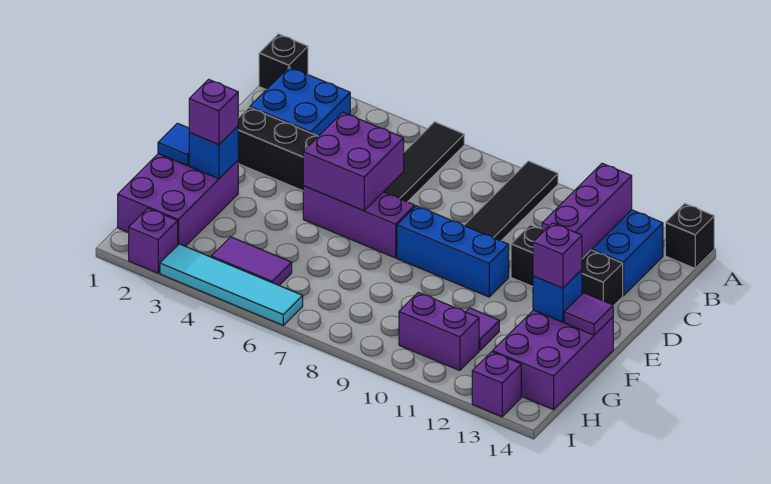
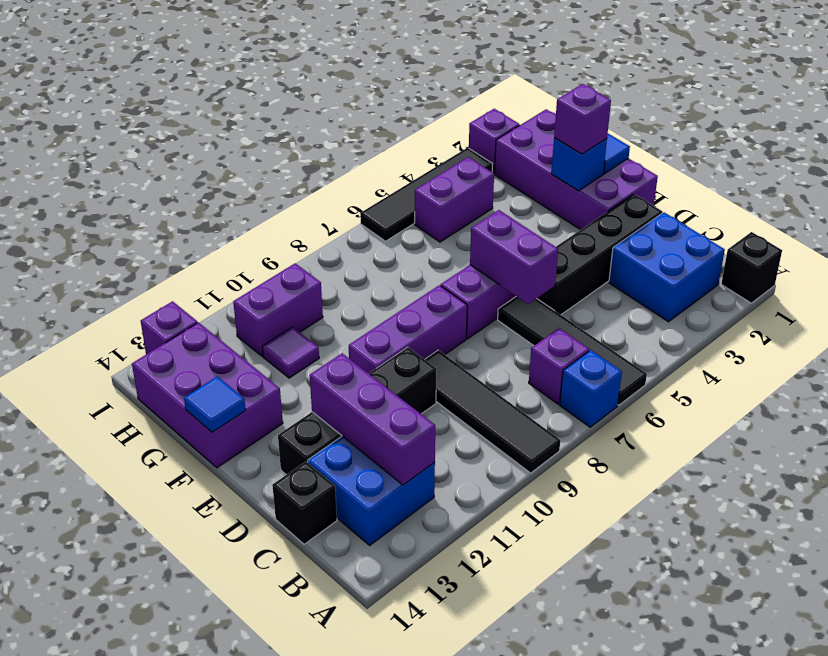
black 1x1 brick [665,203,714,268] -> black 1x1 brick moved to [272,462,337,544]
purple 2x2 brick [303,112,404,211] -> purple 1x2 brick [470,210,558,304]
black 1x3 brick [511,225,623,306] -> black 1x4 brick [278,347,436,475]
blue 1x3 brick [397,206,509,297] -> purple 1x3 brick [349,285,467,374]
purple 2x3 brick [118,154,238,246] -> purple 2x4 brick [495,109,658,230]
blue 1x1 brick [533,270,582,322] -> blue 1x1 brick moved to [560,350,622,427]
purple 1x1 brick [533,223,582,288] -> purple 1x1 brick moved to [529,328,589,404]
purple 1x1 tile [564,293,613,335] -> blue 1x1 tile [184,376,246,432]
purple 1x2 tile [211,237,292,285] -> purple 1x2 brick [415,157,494,242]
cyan 1x4 tile [160,244,303,325] -> black 1x4 tile [360,148,492,241]

